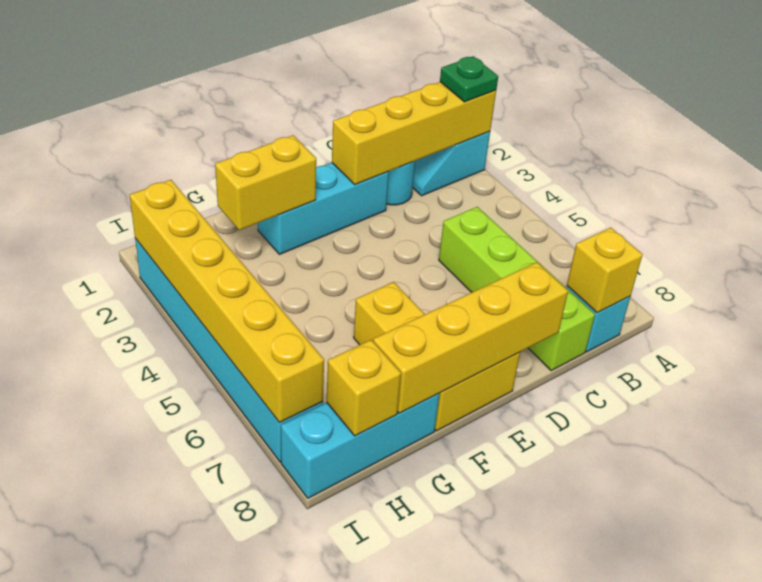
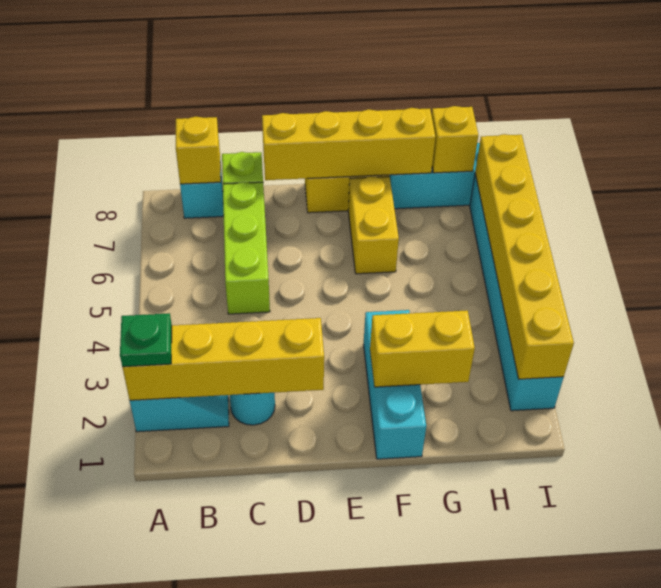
cyan 1x3 brick [258,163,389,254] -> cyan 1x3 brick turned to [364,310,426,459]

